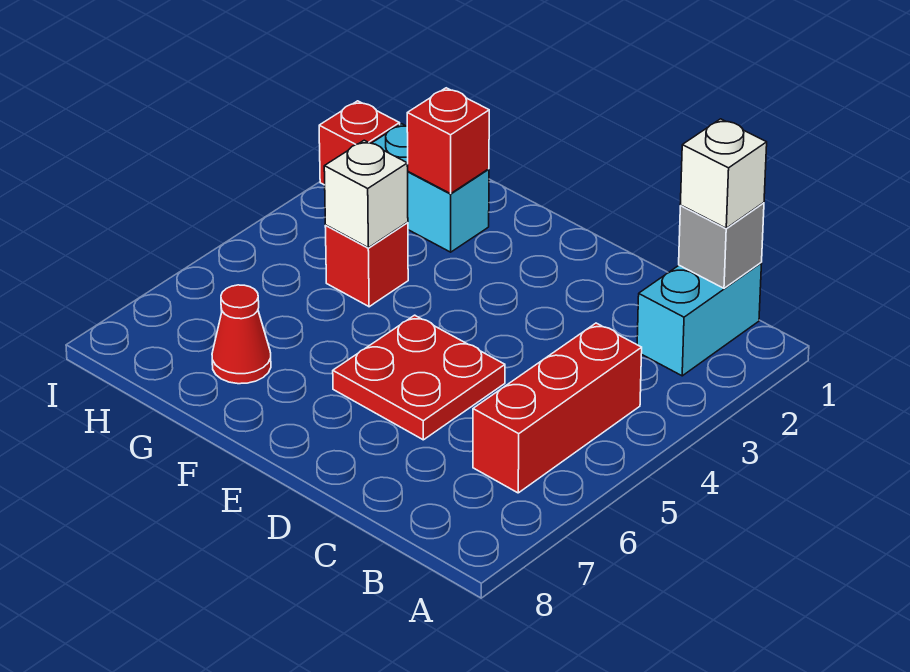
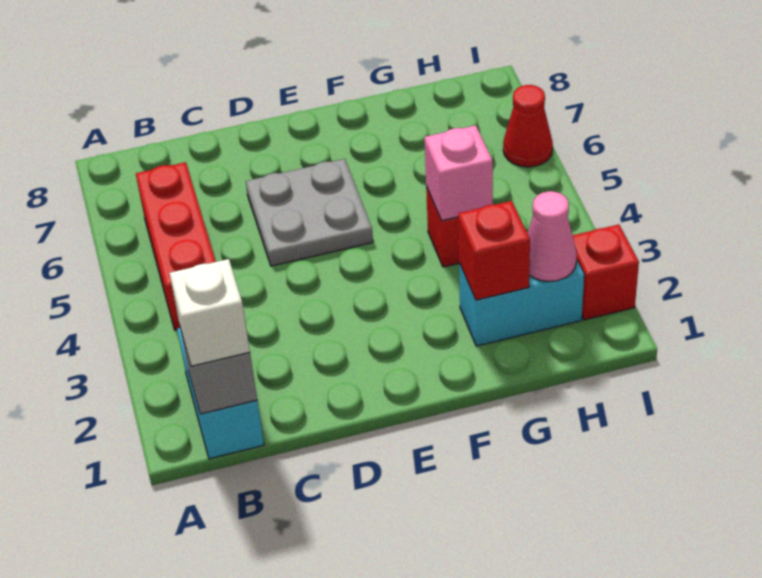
red 2x2 plate [333,315,505,440] -> grey 2x2 plate [246,159,373,266]
white 1x1 brick [324,140,408,248] -> pink 1x1 brick [424,125,493,221]
red 1x1 cone [212,285,271,384] -> red 1x1 cone moved to [503,85,553,167]
none -> pink 1x1 cone [527,191,577,282]

